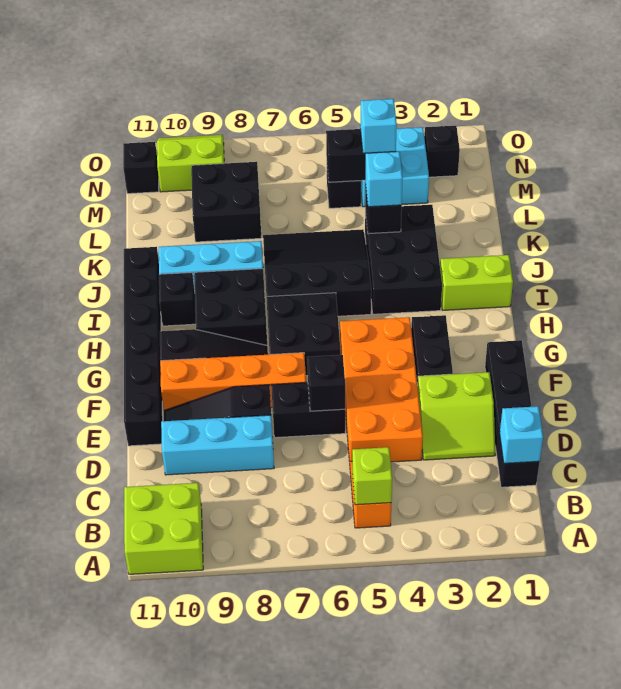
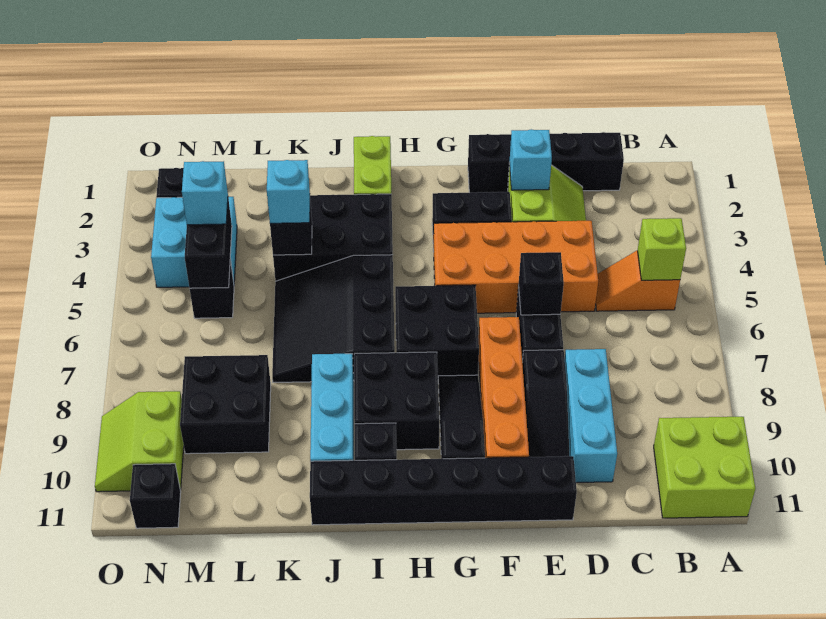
cyan 1x1 brick [500,406,543,463] -> cyan 1x1 brick moved to [509,129,552,190]

